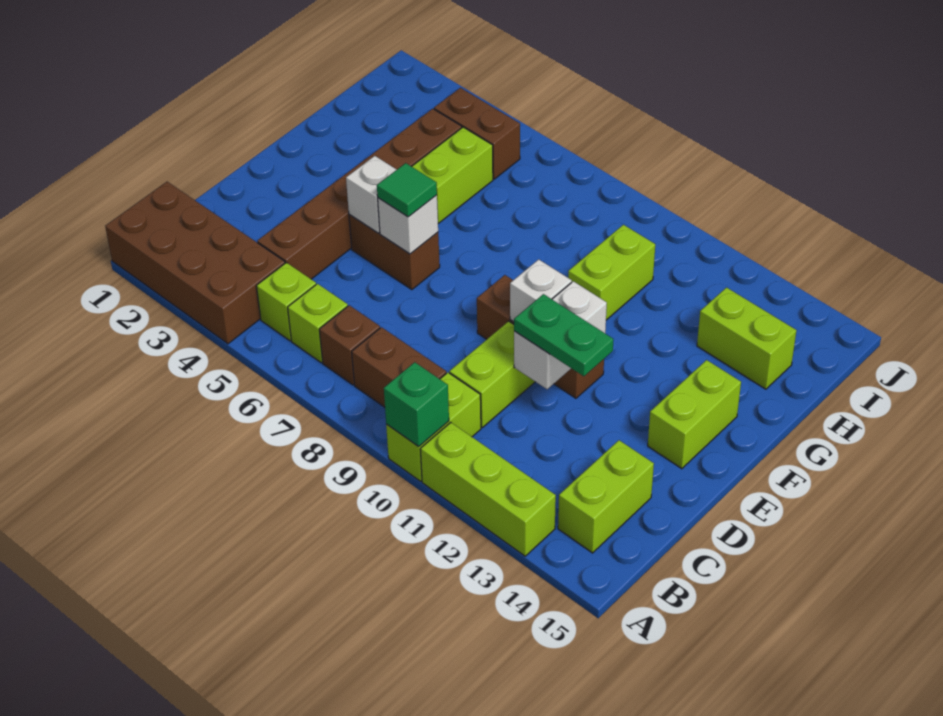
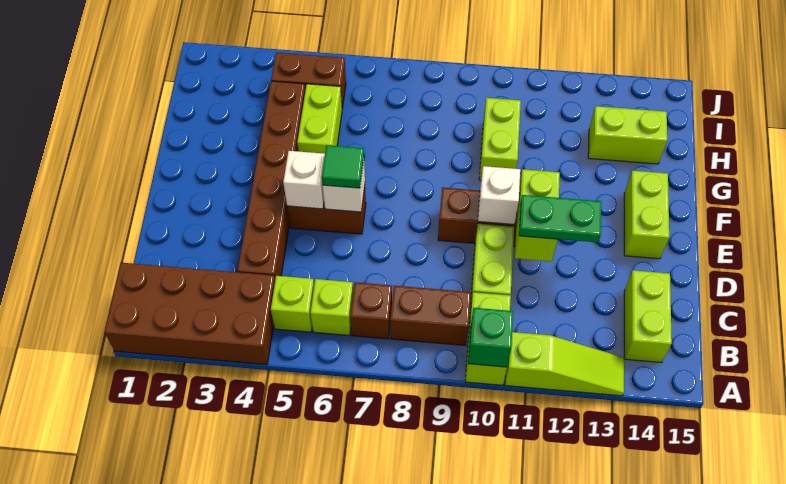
lime 1x3 brick [420,423,556,556] -> lime 1x3 slope [505,332,624,396]
white 1x2 brick [514,281,607,389] -> lime 1x2 brick [515,169,560,262]

